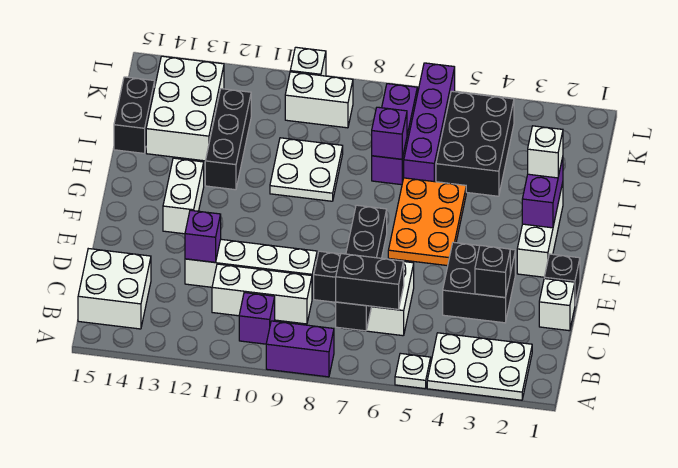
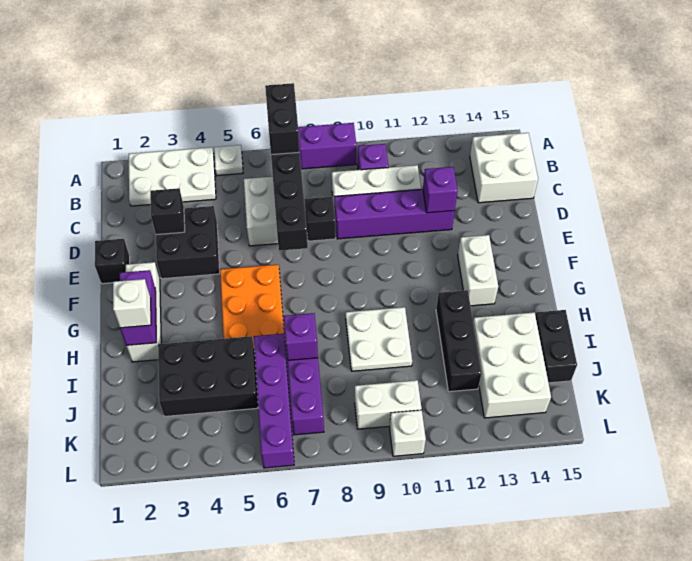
black 1x2 brick [336,254,404,309] -> black 1x2 brick turned to [265,83,300,155]
white 1x1 brick [539,279,575,331] -> none
white 1x4 brick [185,239,317,298] -> purple 1x4 brick [334,189,455,239]
black 2x3 brick [436,91,514,196] -> black 2x3 brick turned to [158,336,258,416]

